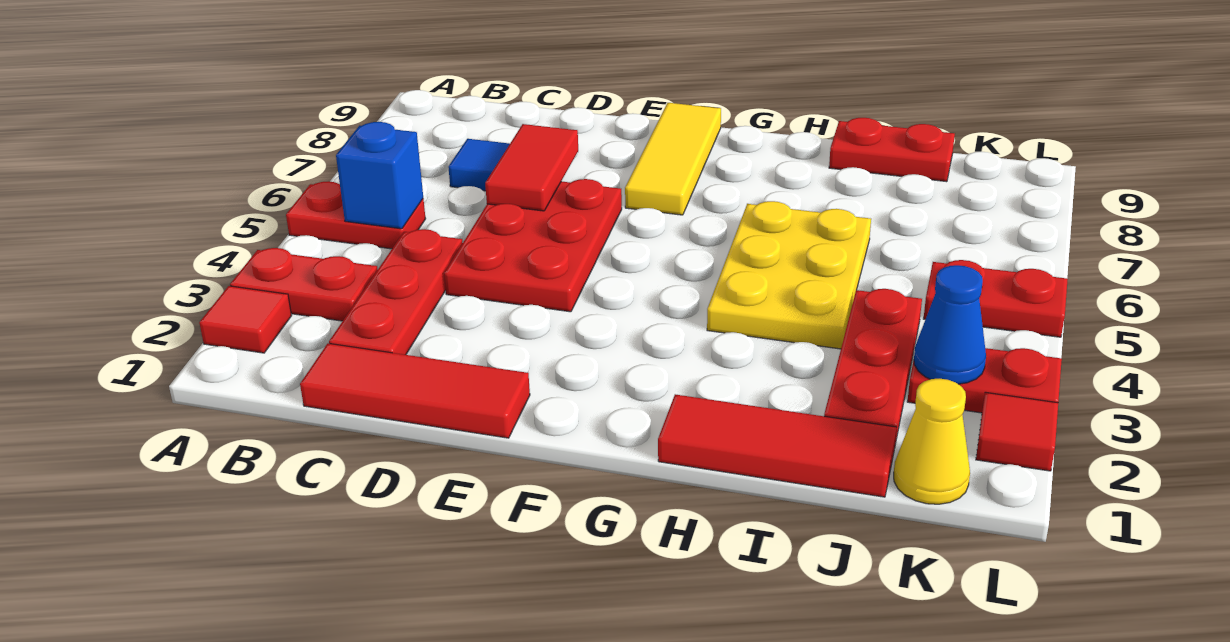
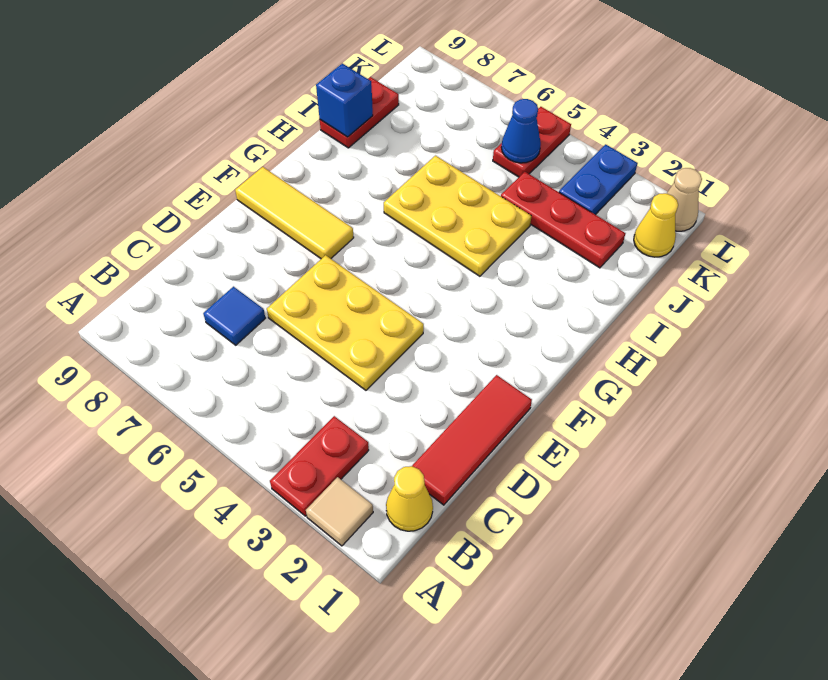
red 1x1 tile [199,286,292,353] -> tan 1x1 tile [306,477,373,546]
red 1x2 plate [286,181,426,249] -> none
none -> yellow 1x1 cone [386,466,433,531]
blue 1x1 brick [336,122,423,229] -> blue 1x1 brick moved to [316,63,373,137]
red 1x3 plate [329,229,463,355] -> none
red 2x3 plate [444,179,622,312] -> yellow 2x3 plate [267,255,424,390]
red 1x2 tile [485,124,578,211] -> none
red 1x3 tile [658,394,897,497] -> none
red 1x2 plate [907,348,1062,413] -> blue 1x2 plate [559,144,638,215]
blue 1x1 cone [914,265,986,384] -> blue 1x1 cone moved to [501,99,541,163]
none -> tan 1x1 cone [667,168,702,231]
red 1x1 tile [976,392,1058,471] -> none

